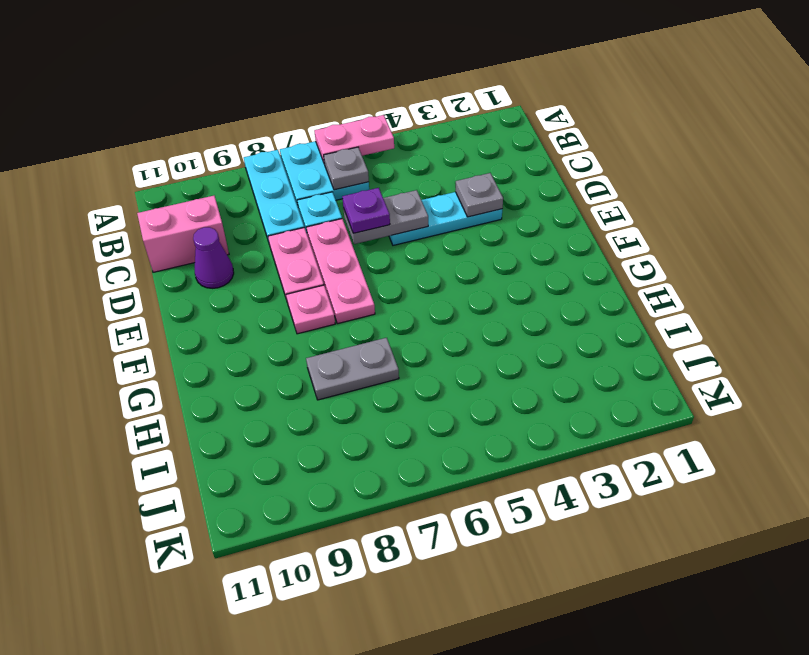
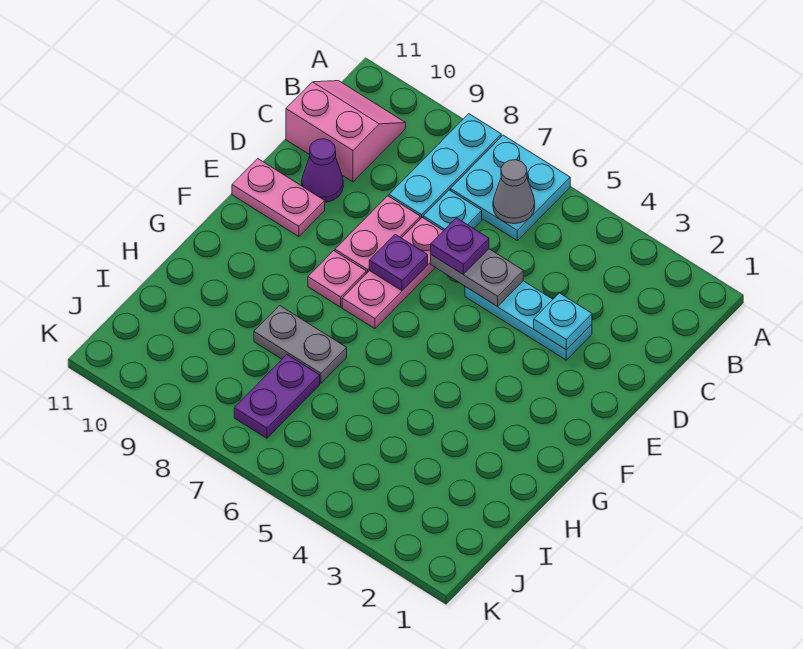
pink 1x2 plate [314,115,394,162] -> pink 1x2 plate moved to [232,159,325,237]
grey 1x1 plate [324,147,369,190] -> grey 1x1 cone [493,160,535,224]
grey 1x1 plate [455,173,503,217] -> cyan 1x1 plate [534,293,592,350]
none -> purple 1x1 plate [369,234,428,291]
none -> purple 1x2 plate [234,355,320,438]

